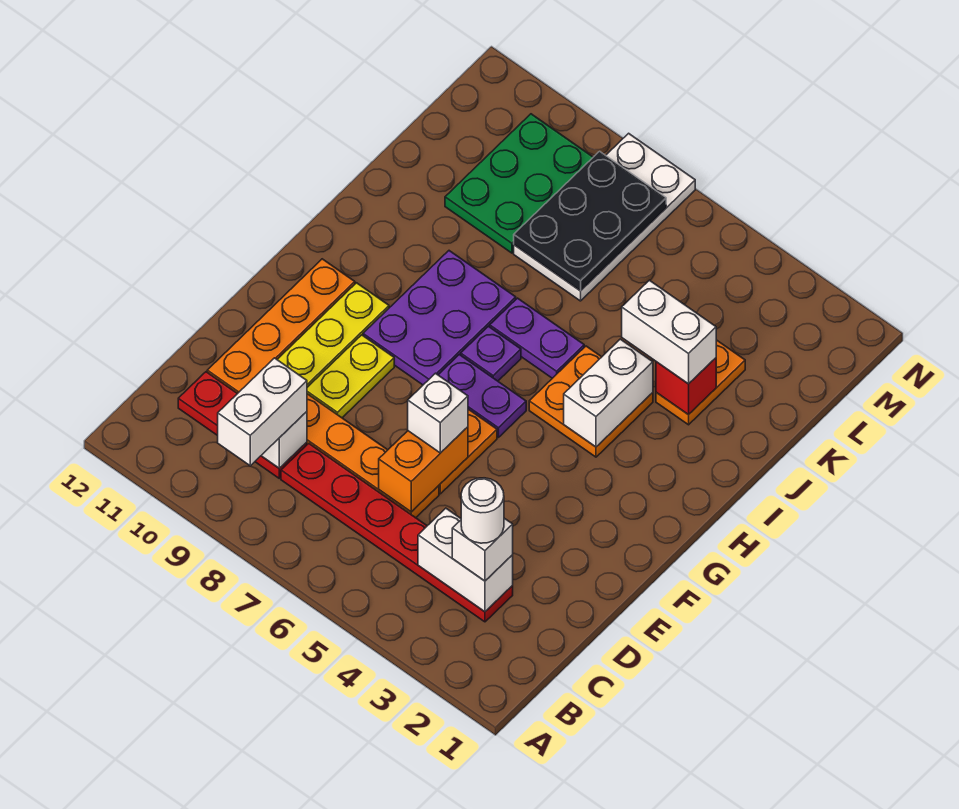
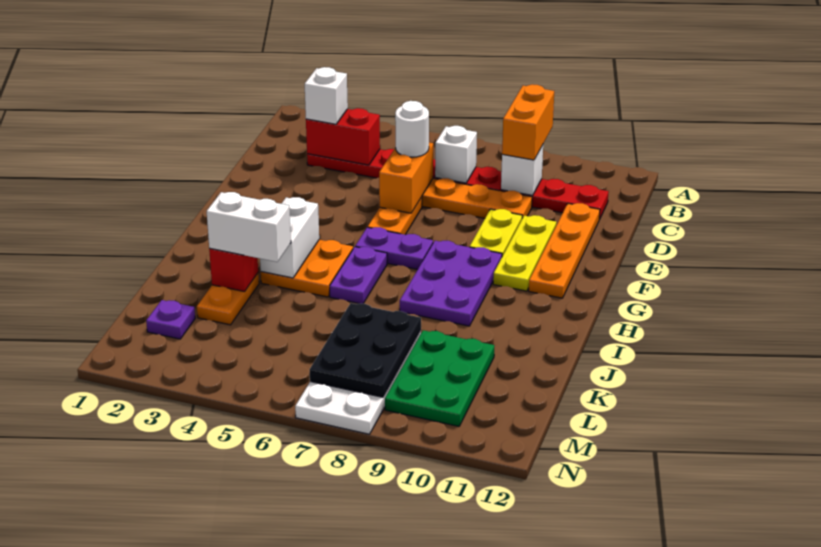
white 1x2 brick [218,358,307,466] -> orange 1x2 brick [502,84,554,160]
white 1x2 brick [418,508,513,612] -> red 1x2 brick [306,108,380,165]
white 1x1 round brick [461,478,504,543] -> white 1x1 round brick moved to [395,101,429,157]
white 1x1 brick [408,373,468,453] -> white 1x1 brick moved to [435,126,477,183]
purple 1x1 plate [461,326,521,381] -> purple 1x1 plate moved to [146,300,195,339]
purple 1x2 plate [490,298,584,378] -> purple 1x2 plate turned to [330,247,387,304]

